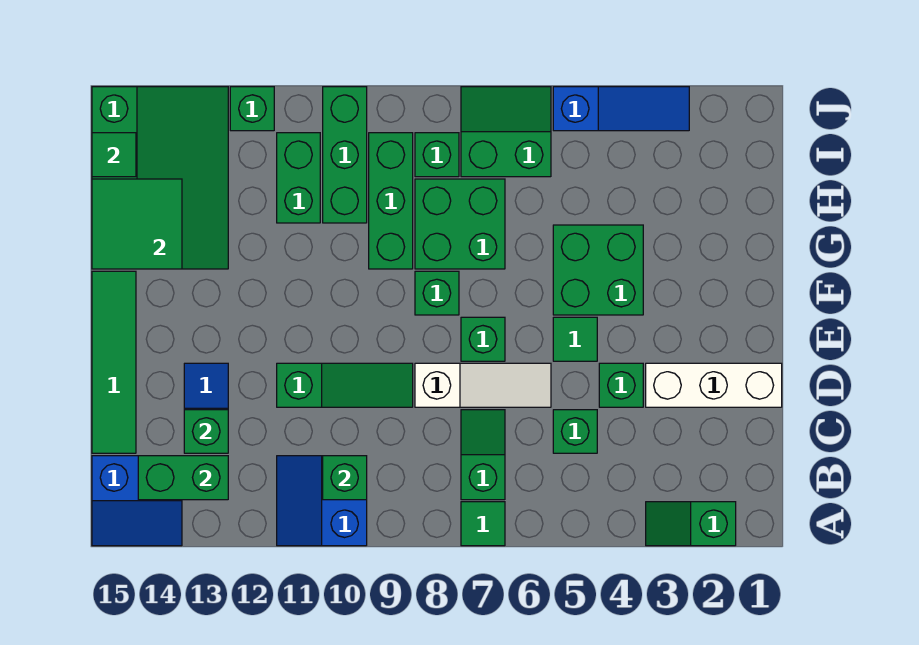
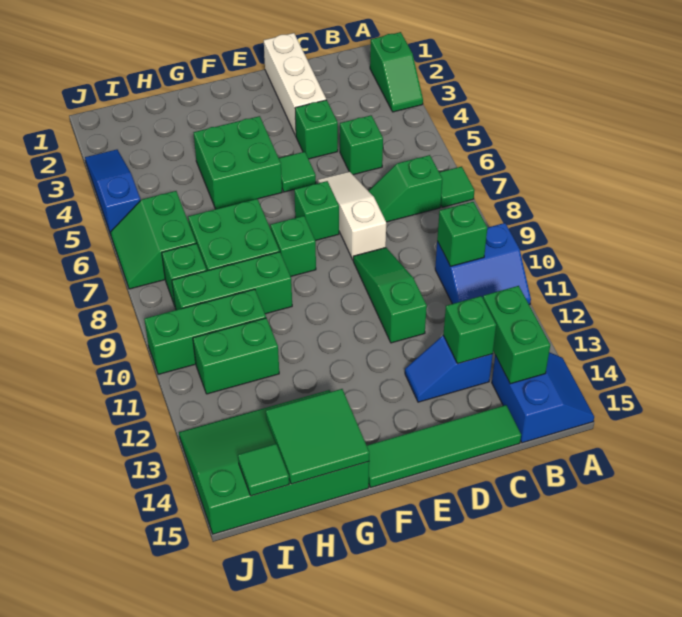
green 1x1 brick [230,87,274,131] -> none

